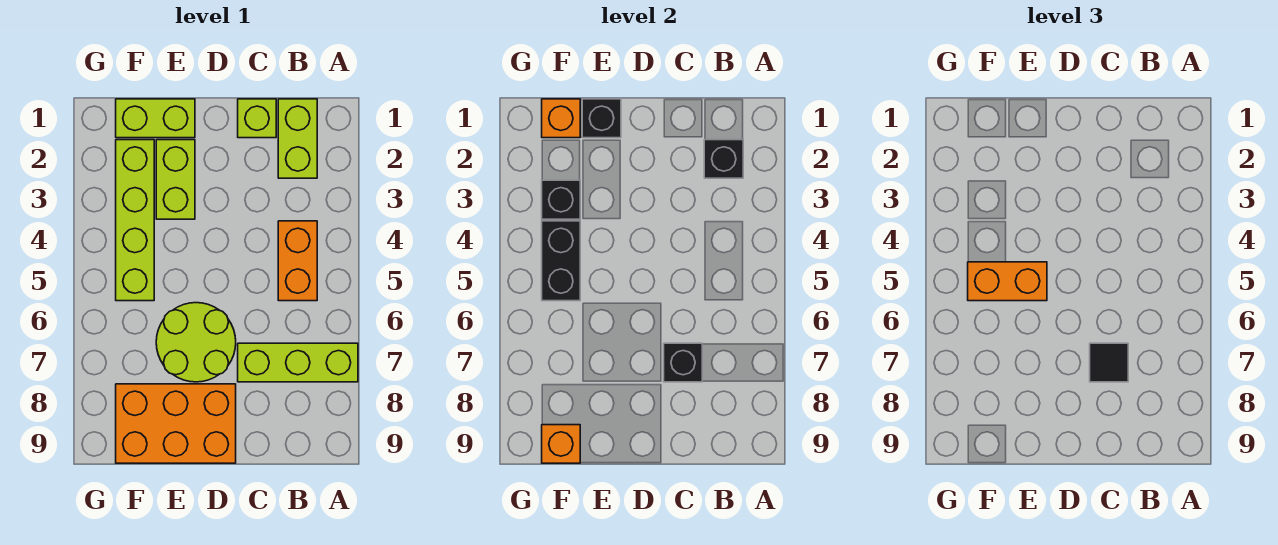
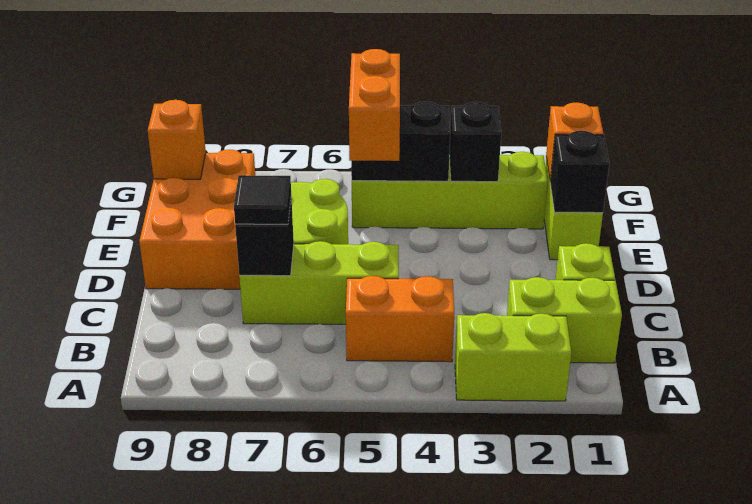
lime 1x3 brick [238,343,358,382] -> lime 1x3 brick turned to [239,241,399,324]
black 1x1 brick [704,140,743,178] -> none
lime 1x2 brick [156,140,195,219] -> lime 1x2 brick moved to [455,313,571,401]

